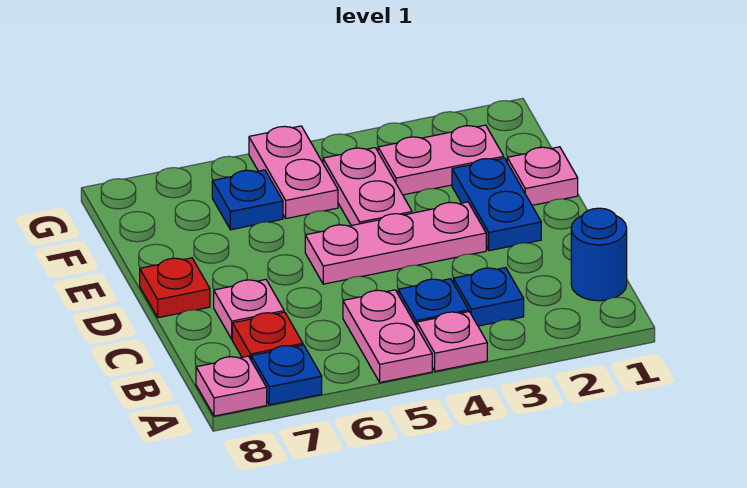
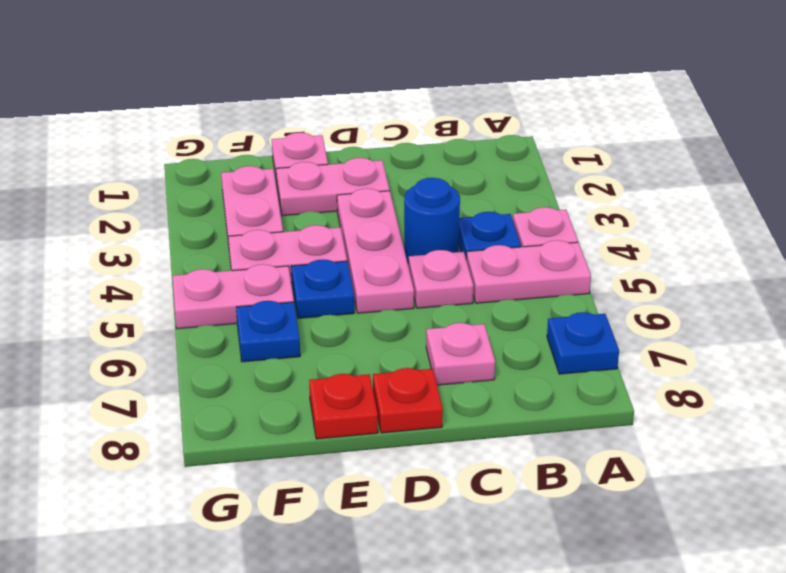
pink 1x1 plate [196,356,267,416] -> pink 1x1 plate moved to [409,250,473,308]
blue 1x1 round brick [571,208,627,301] -> blue 1x1 round brick moved to [404,178,460,263]
blue 1x1 plate [453,268,524,326] -> blue 1x1 plate moved to [291,259,354,318]
red 1x1 plate [232,312,303,359] -> red 1x1 plate moved to [309,374,378,439]
blue 1x2 plate [452,158,541,251] -> pink 1x2 plate [276,158,390,216]

